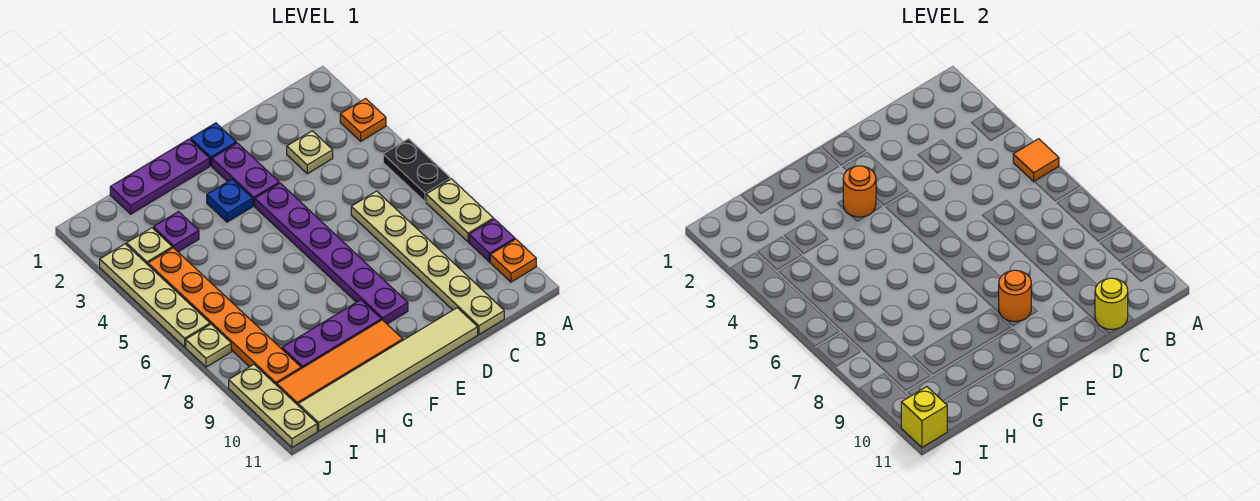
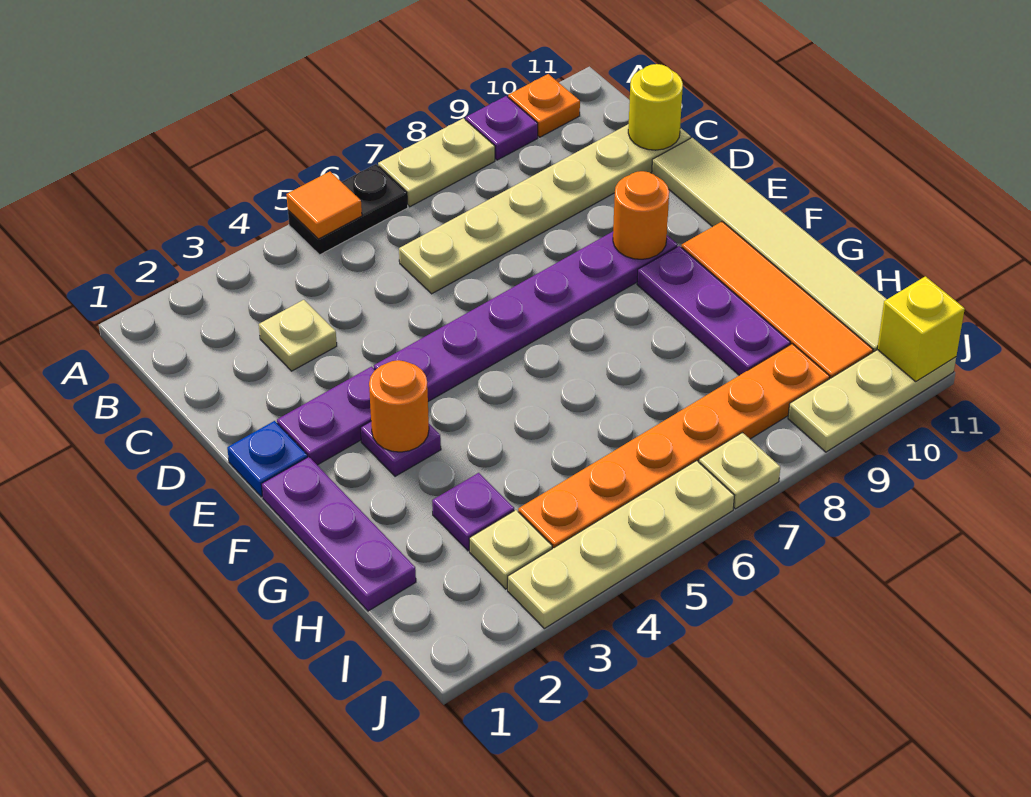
orange 1x1 plate [340,99,386,141] -> none
blue 1x1 plate [207,179,253,222] -> purple 1x1 plate [361,422,441,476]

